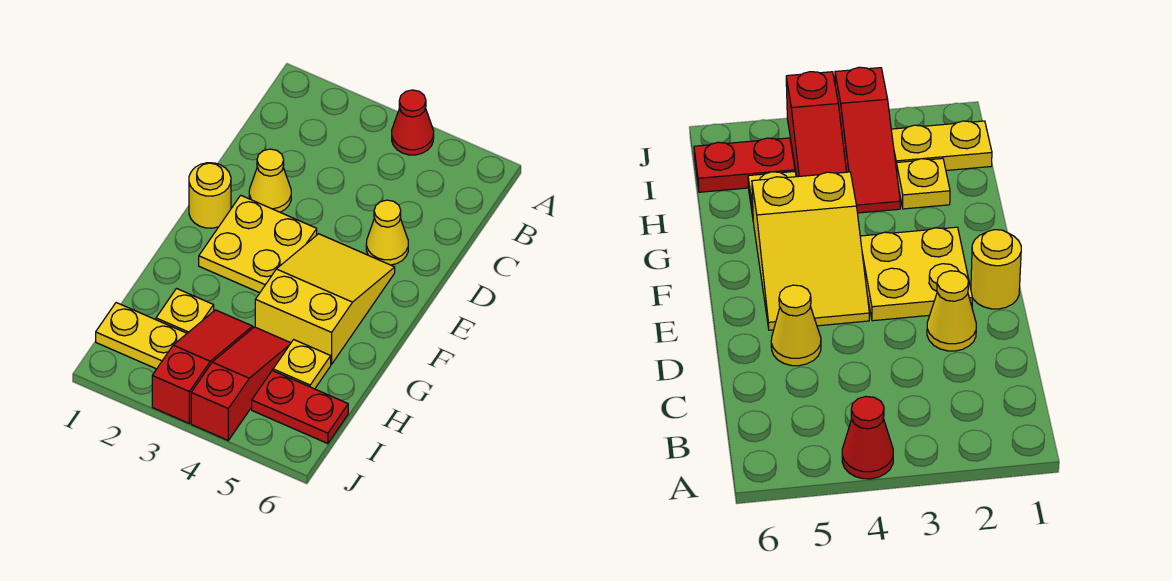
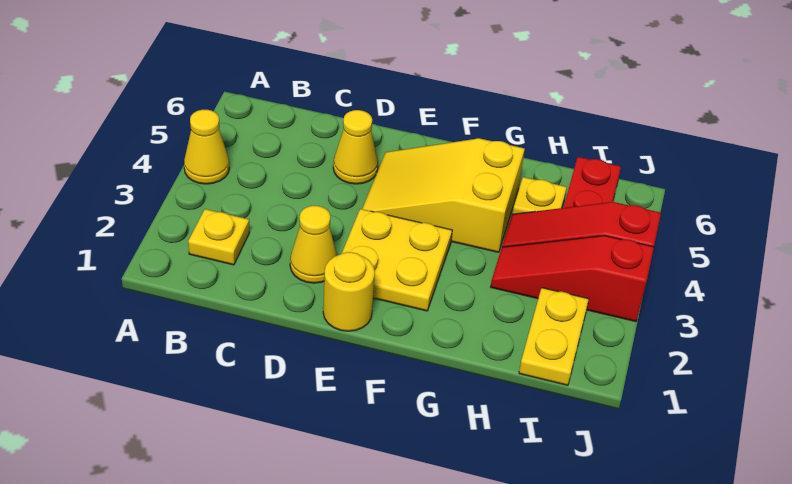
red 1x1 cone [392,90,434,155] -> yellow 1x1 cone [184,110,229,184]
yellow 1x1 plate [156,289,214,333] -> yellow 1x1 plate moved to [188,209,250,265]

